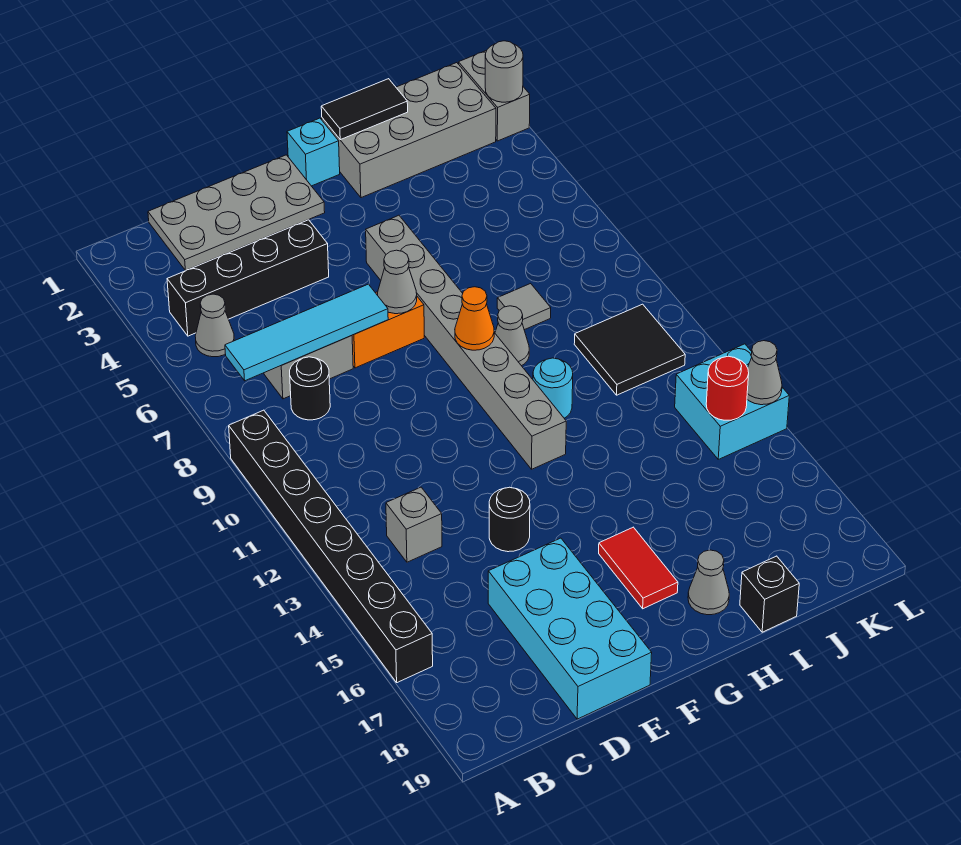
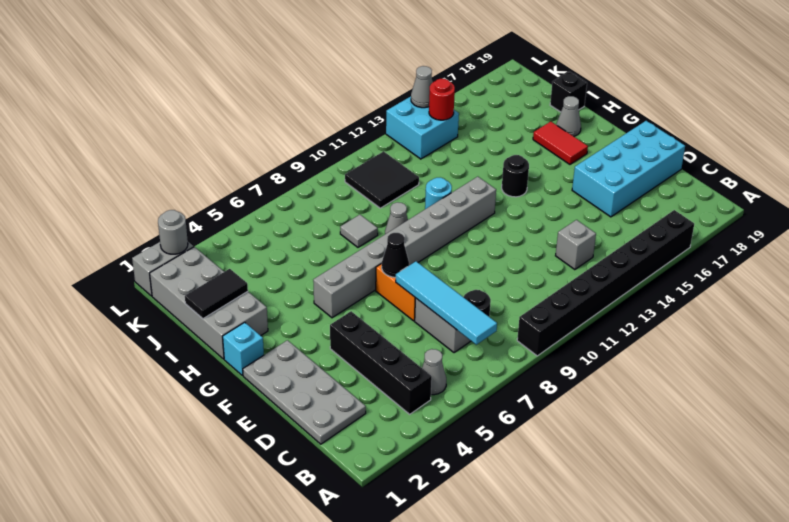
black 1x1 round brick [489,487,530,552] -> black 1x1 round brick moved to [502,155,529,197]
grey 1x1 cone [378,250,417,314] -> black 1x1 cone [382,233,409,277]
orange 1x1 cone [455,287,494,350] -> none
red 1x2 tile [599,527,678,609] -> red 1x2 tile turned to [533,122,588,164]
black 1x2 tile [321,79,408,140] -> black 1x2 tile turned to [185,269,248,319]

